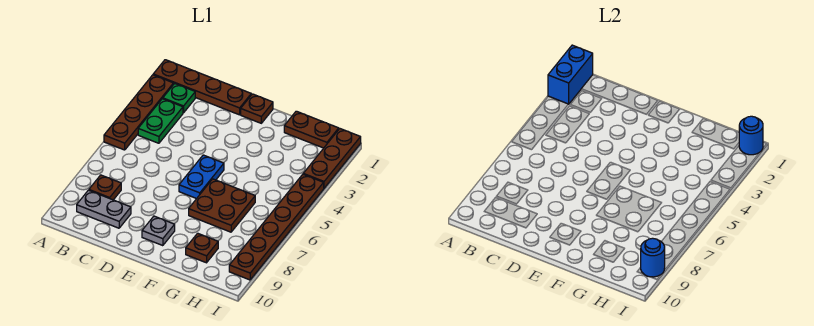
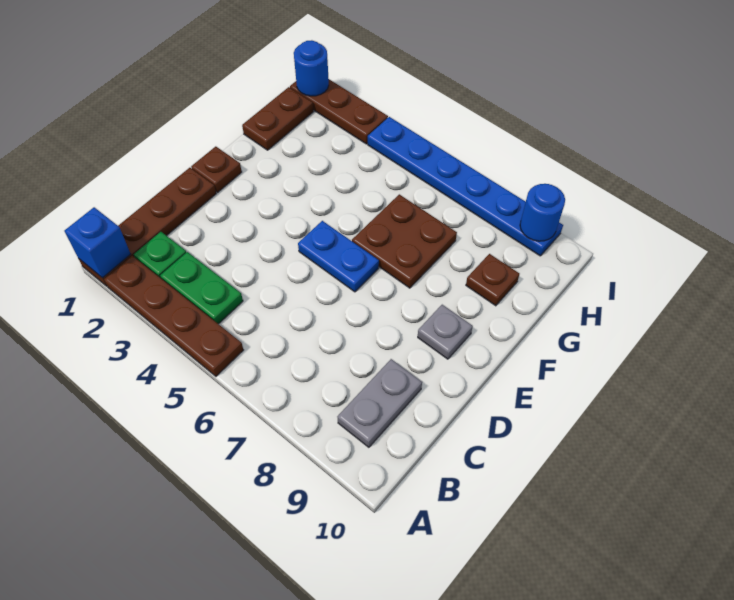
blue 1x2 brick [548,45,593,104] -> blue 1x1 brick [65,207,131,278]
brown 1x1 plate [89,175,121,200] -> none
brown 1x6 plate [229,174,324,280] -> blue 1x6 plate [368,117,563,256]

